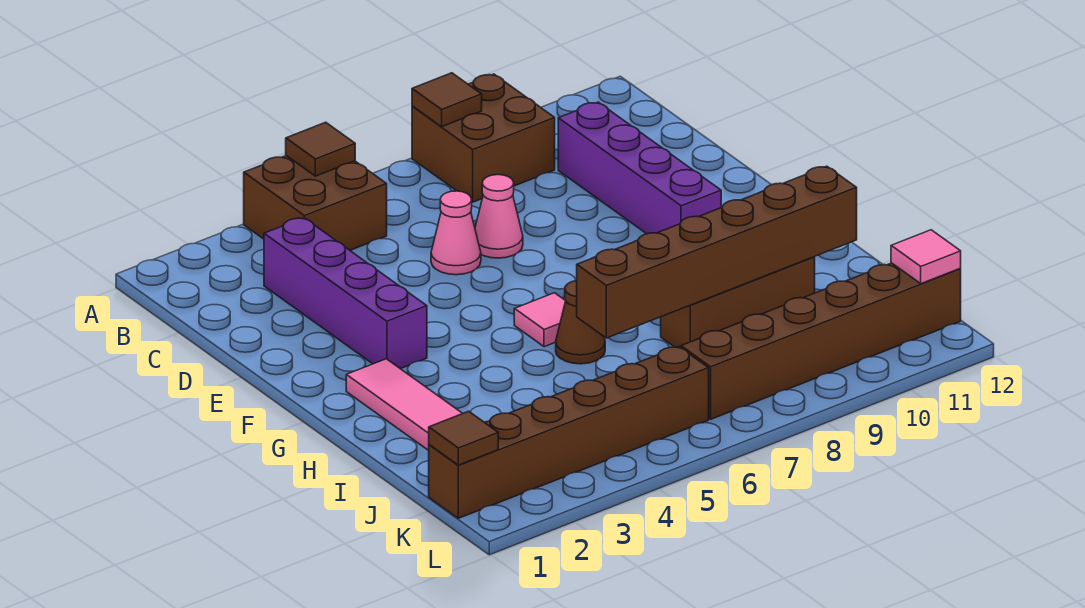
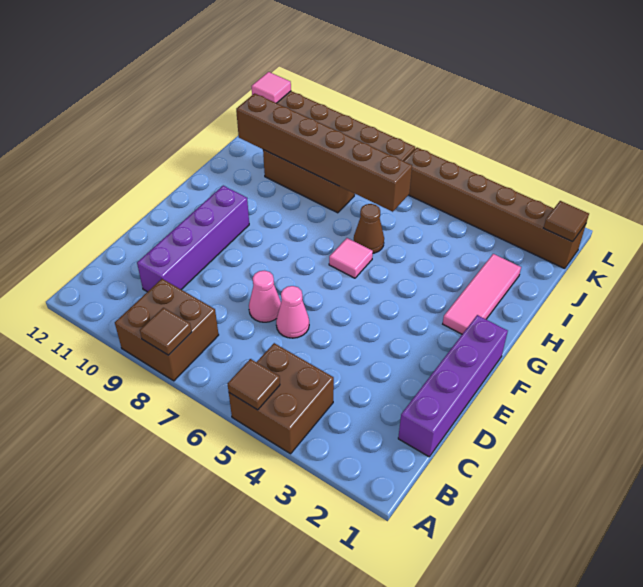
purple 1x4 brick [264,218,427,369] -> purple 1x4 brick moved to [398,315,508,457]

